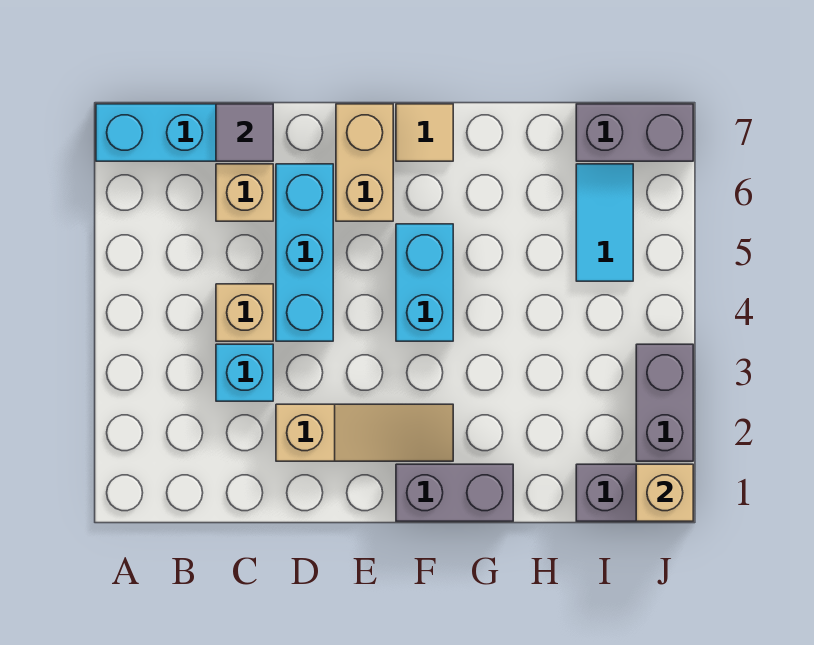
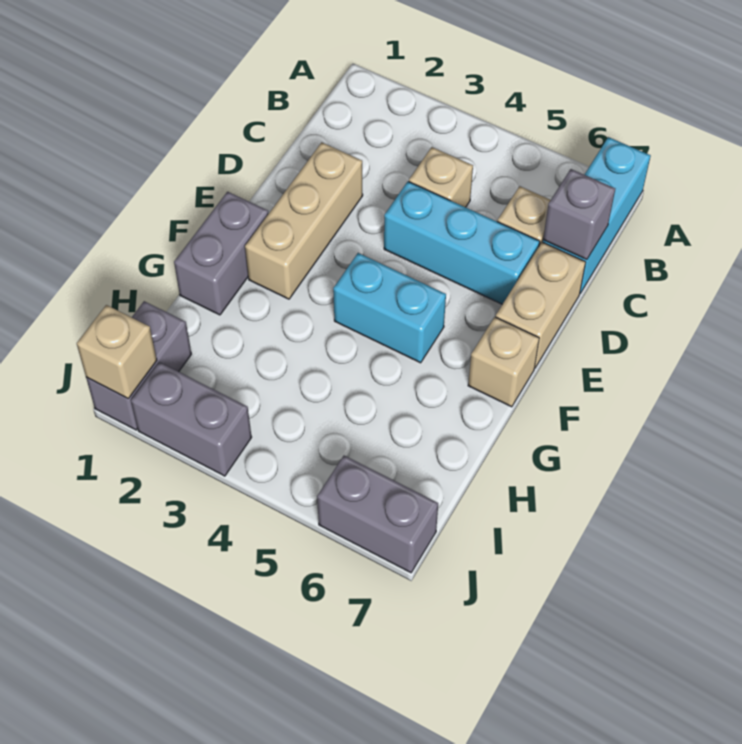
cyan 1x1 brick [216,344,273,401] -> none
grey 1x1 tile [216,104,273,161] -> grey 1x1 brick [543,169,615,260]
tan 1x3 slope [276,404,453,461] -> tan 1x3 brick [245,142,363,299]
tan 1x2 brick [336,104,393,221] -> tan 1x2 brick turned to [496,242,586,368]
tan 1x1 tile [396,104,453,161] -> tan 1x1 brick [468,317,539,407]
cyan 1x2 tile [576,164,633,281] -> none
grey 1x2 brick [576,104,693,161] -> grey 1x2 brick turned to [317,456,438,573]

